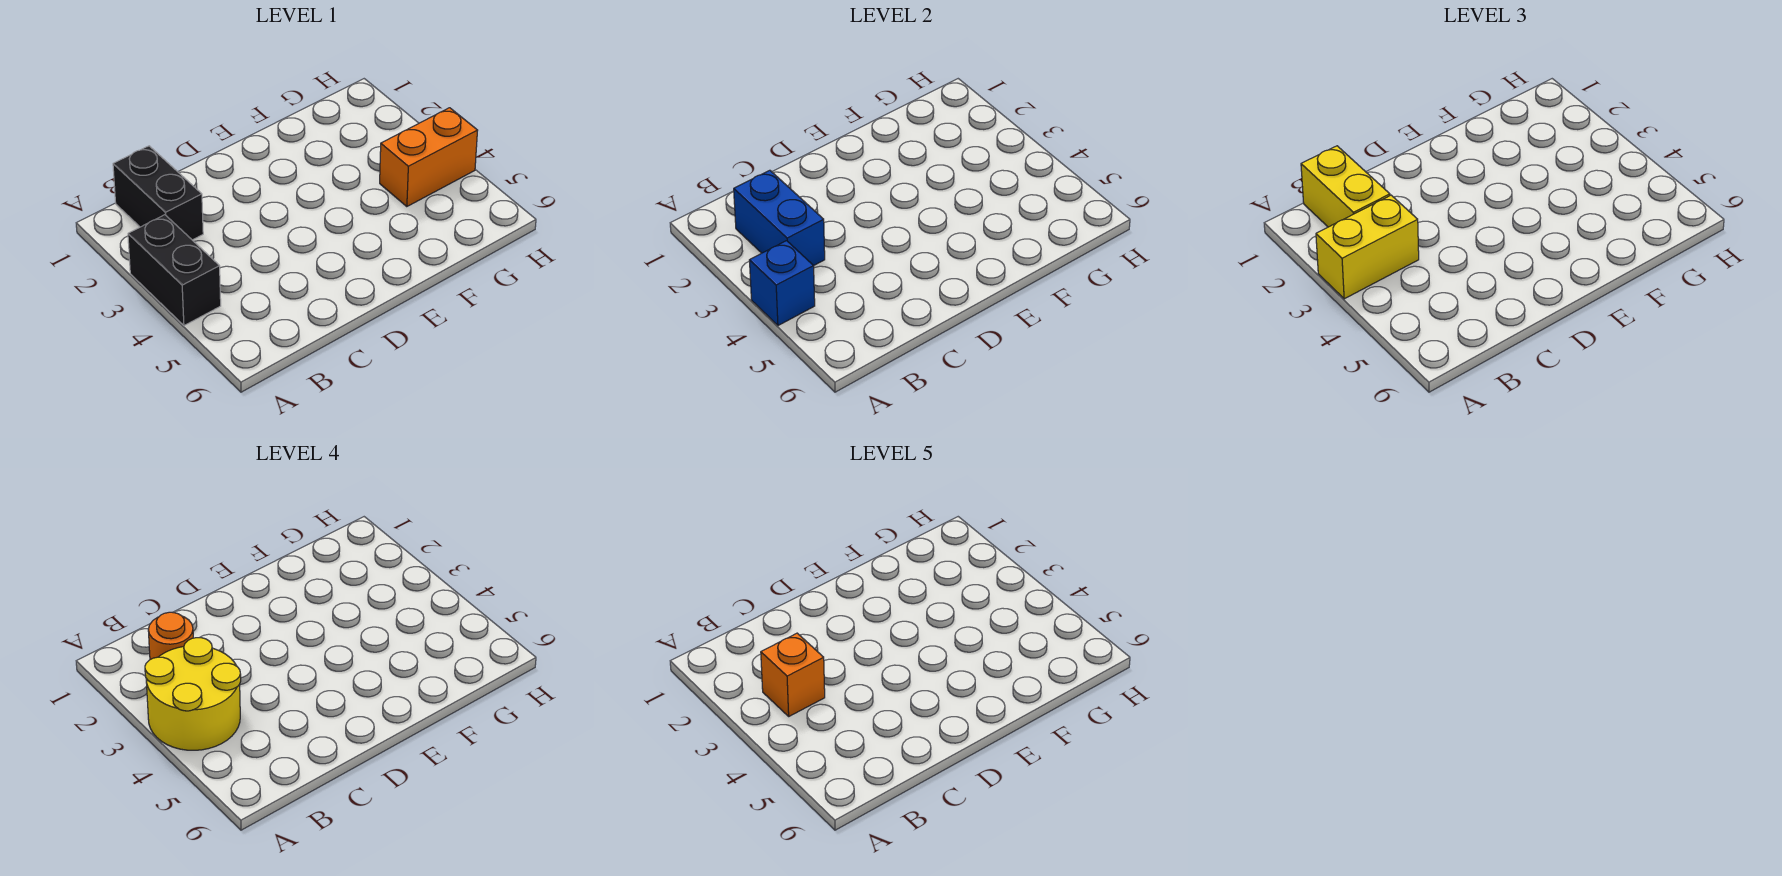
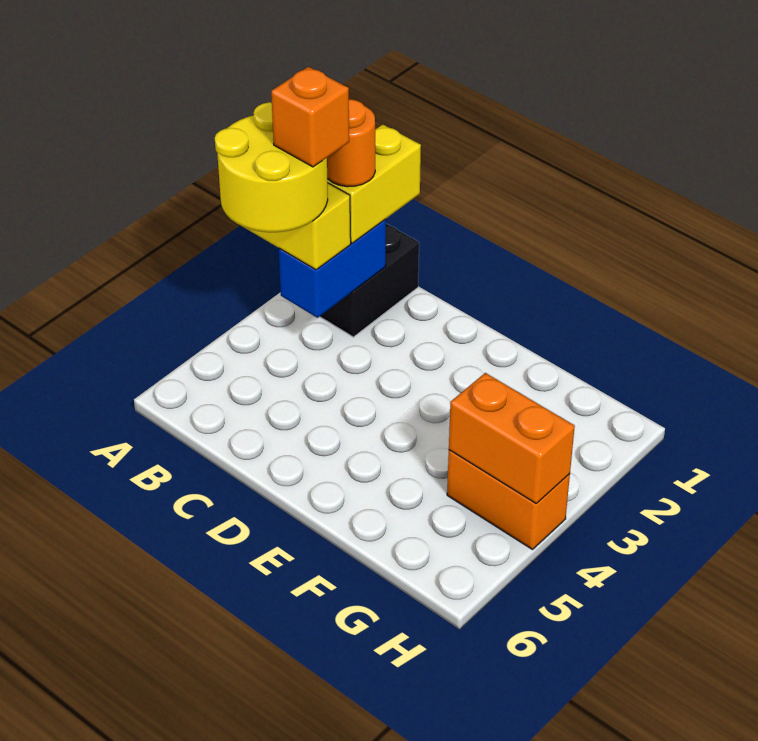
black 1x2 brick [128,215,221,326] -> none
blue 1x1 brick [749,241,815,326] -> none
none -> orange 1x2 brick [449,373,575,504]

